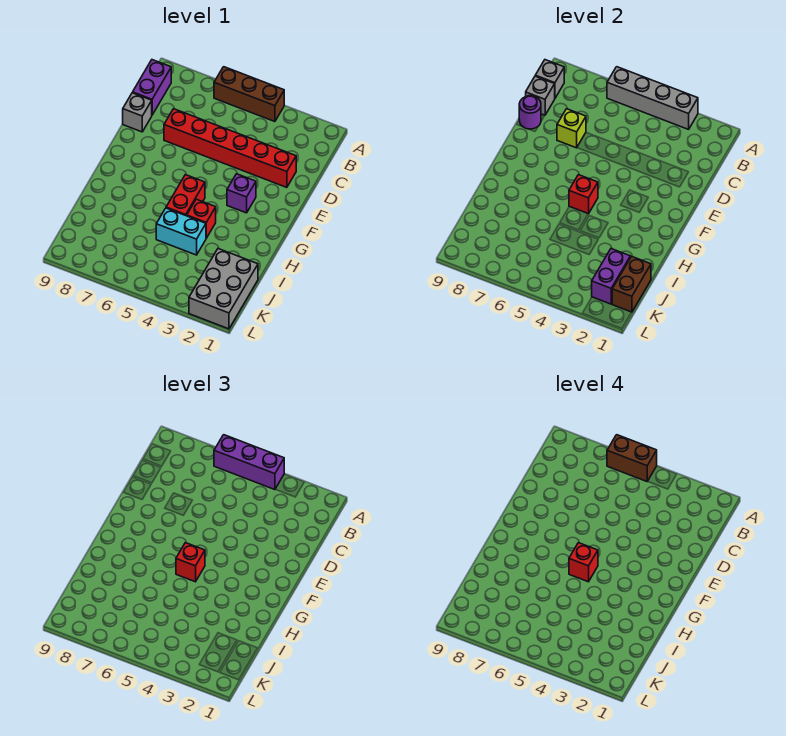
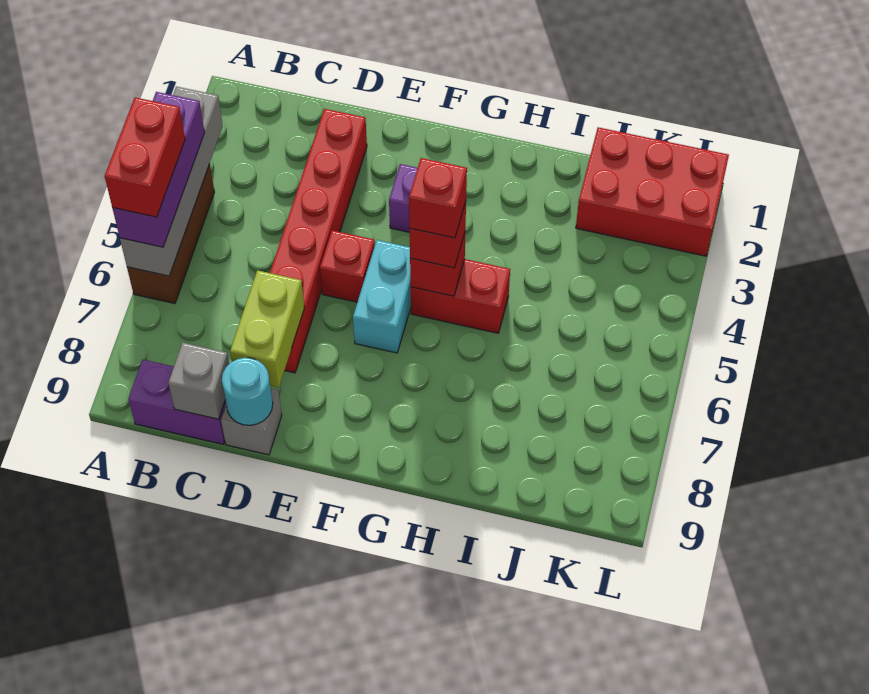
brown 1x2 brick [607,435,657,481] -> red 1x2 brick [105,97,185,217]
grey 1x1 brick [535,60,564,98] -> none
lime 1x1 brick [557,109,586,148] -> lime 1x2 brick [230,270,304,388]
purple 1x1 round brick [519,96,541,129] -> cyan 1x1 round brick [222,358,273,425]
red 1x1 brick [187,199,216,238] -> red 1x1 brick moved to [320,230,375,302]
cyan 1x2 brick [156,208,206,255] -> cyan 1x2 brick moved to [353,240,411,353]
grey 2x3 brick [189,249,258,329] -> red 2x3 brick [576,127,729,256]
brown 1x2 brick [612,256,651,312] -> none
purple 1x2 brick [592,249,630,304] -> none

